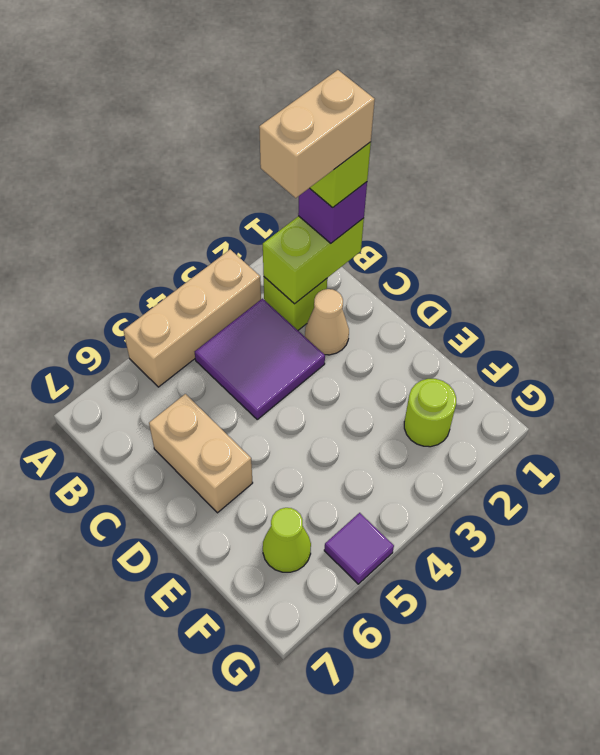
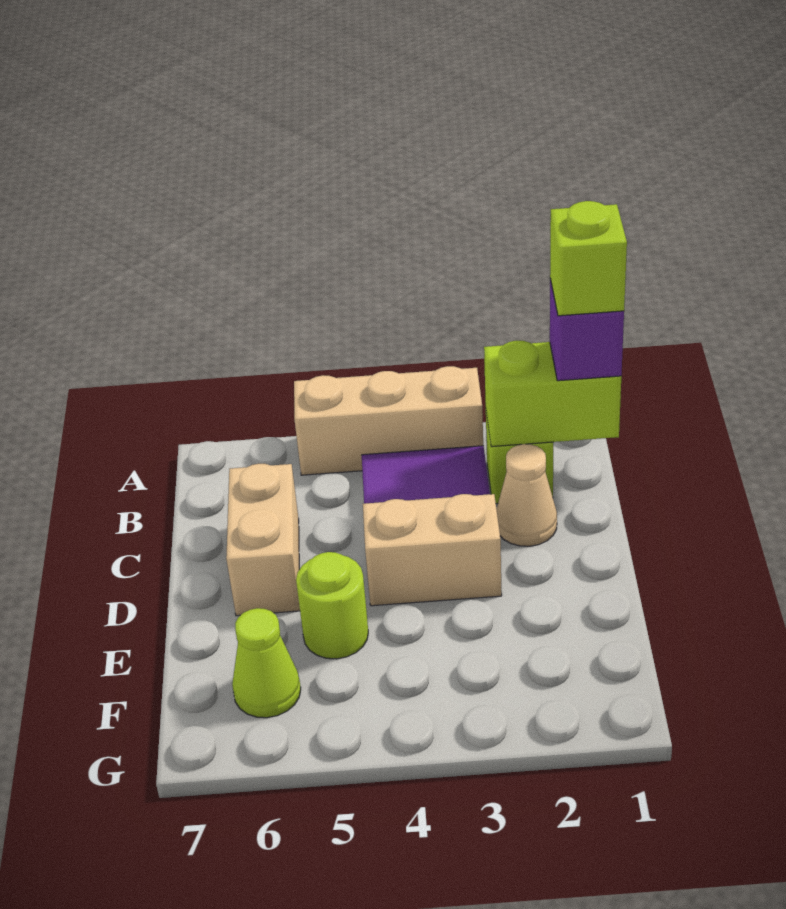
tan 1x2 brick [259,70,375,198] -> tan 1x2 brick moved to [363,494,502,606]
lime 1x1 round brick [404,379,456,447] -> lime 1x1 round brick moved to [296,552,368,659]
purple 1x1 tile [324,513,394,584] -> none

